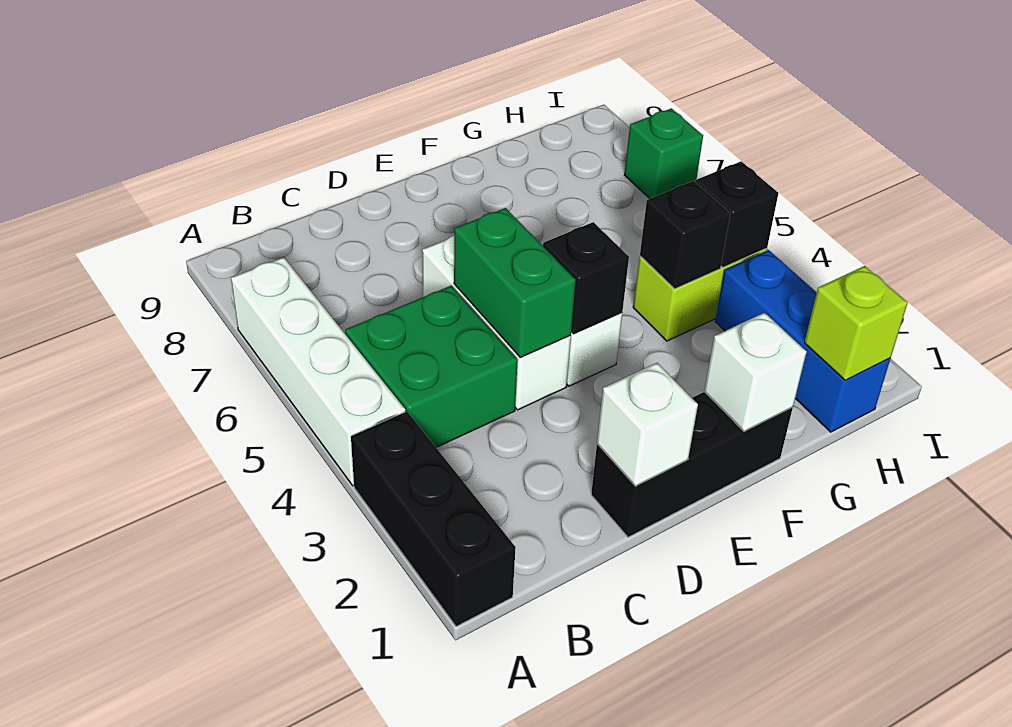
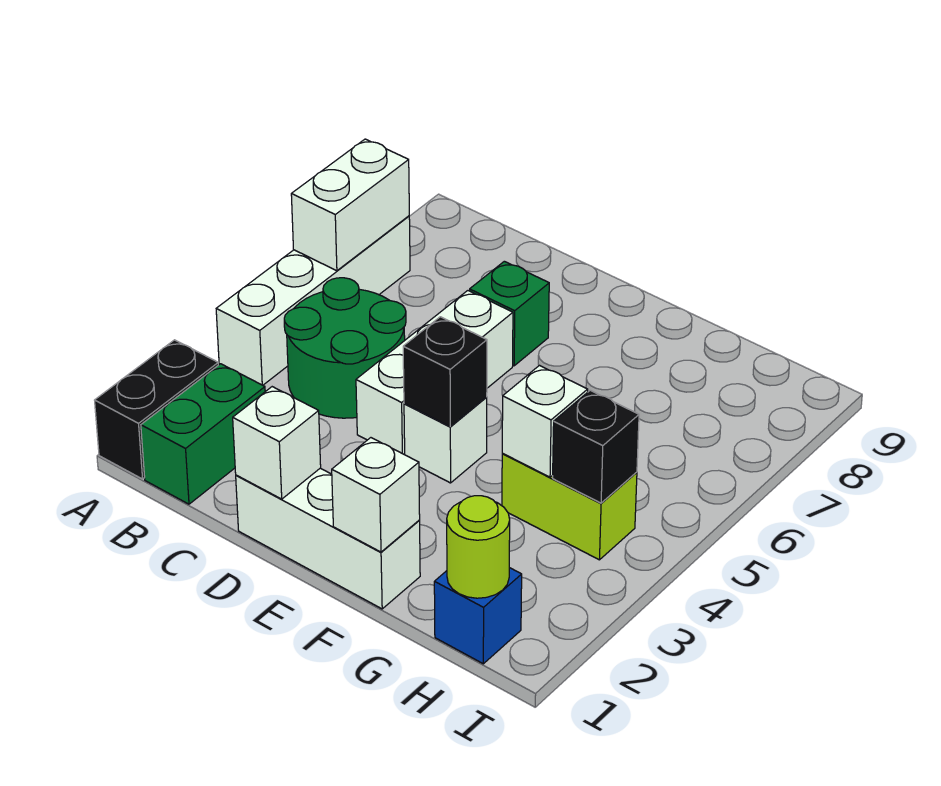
black 1x3 brick [351,412,516,627] -> black 1x2 brick [95,340,218,479]
none -> white 1x2 brick [291,139,409,271]
green 2x2 brick [345,286,518,447] -> green 2x2 round brick [284,278,406,418]
black 1x3 brick [591,392,793,537] -> white 1x3 brick [236,468,420,609]
green 1x2 brick [454,208,576,357] -> green 1x2 brick moved to [141,364,265,504]
black 1x1 brick [640,181,730,289] -> white 1x1 brick [502,366,588,477]
blue 1x3 brick [715,250,891,432] -> blue 1x1 brick [434,568,522,664]
lime 1x1 brick [804,266,908,380] -> lime 1x1 round brick [447,496,510,598]
green 1x1 brick [625,108,703,199] -> green 1x1 brick moved to [470,261,549,366]

